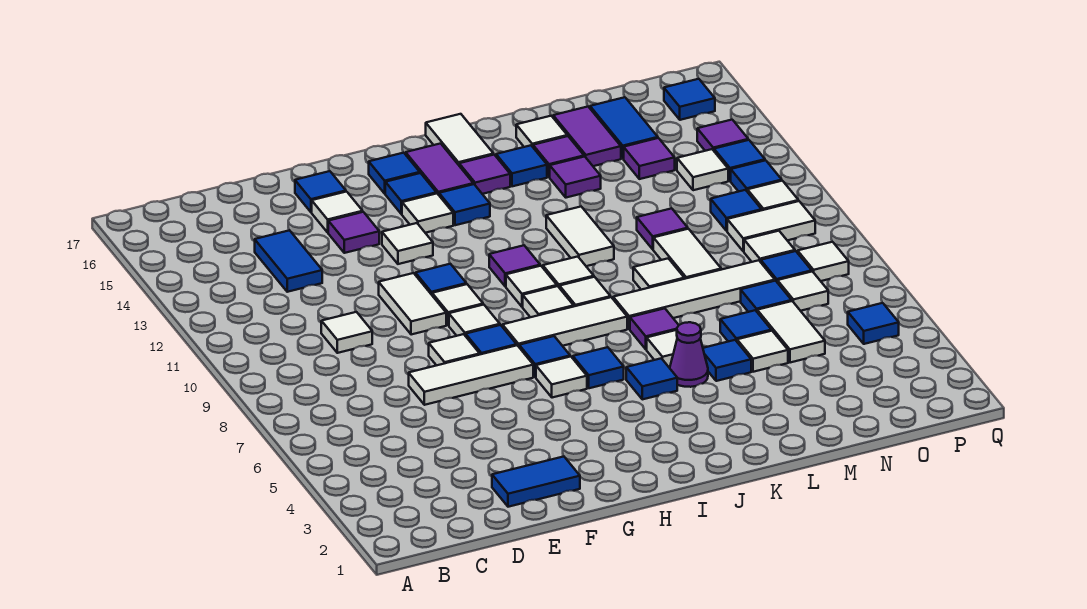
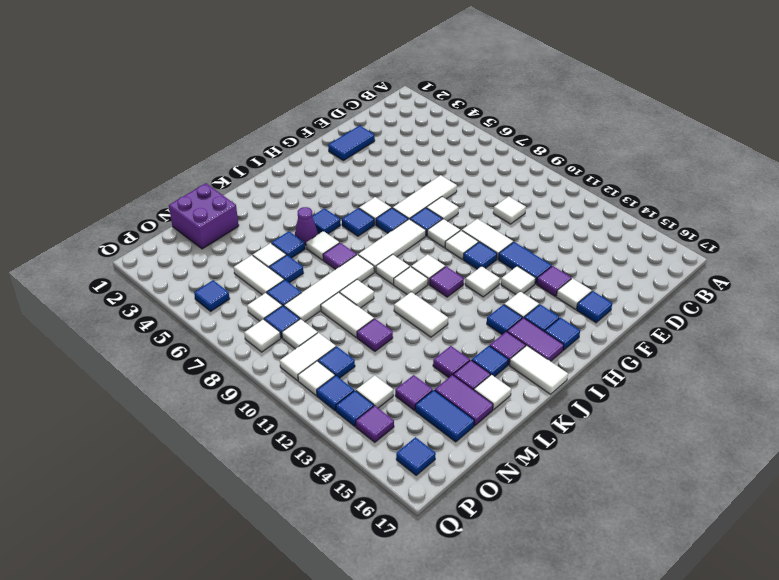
blue 1x2 tile [255,230,322,292] -> blue 1x2 tile moved to [498,242,552,284]
white 1x1 tile [523,286,574,317] -> white 1x1 tile moved to [465,266,500,297]
none -> purple 2x2 brick [169,183,239,249]

